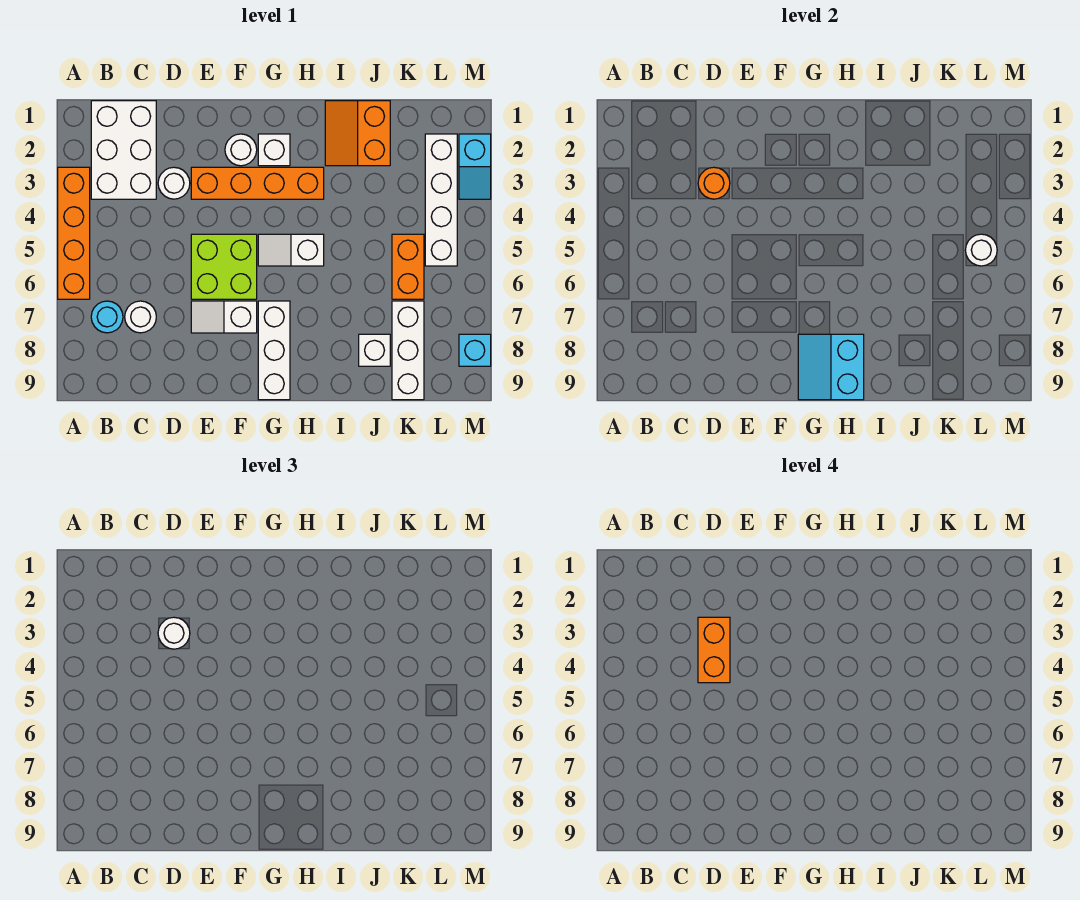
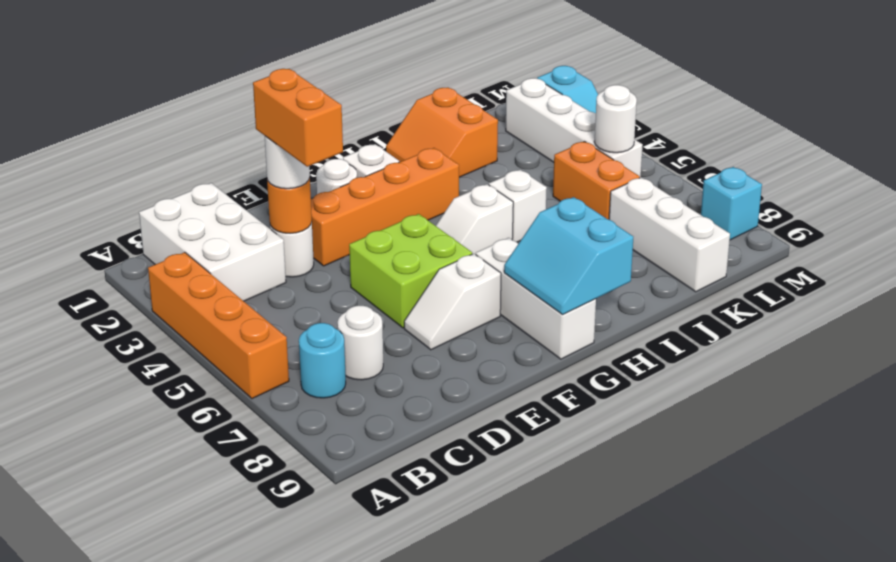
white 1x1 brick [359,334,390,366] -> white 1x1 brick moved to [489,170,547,242]

